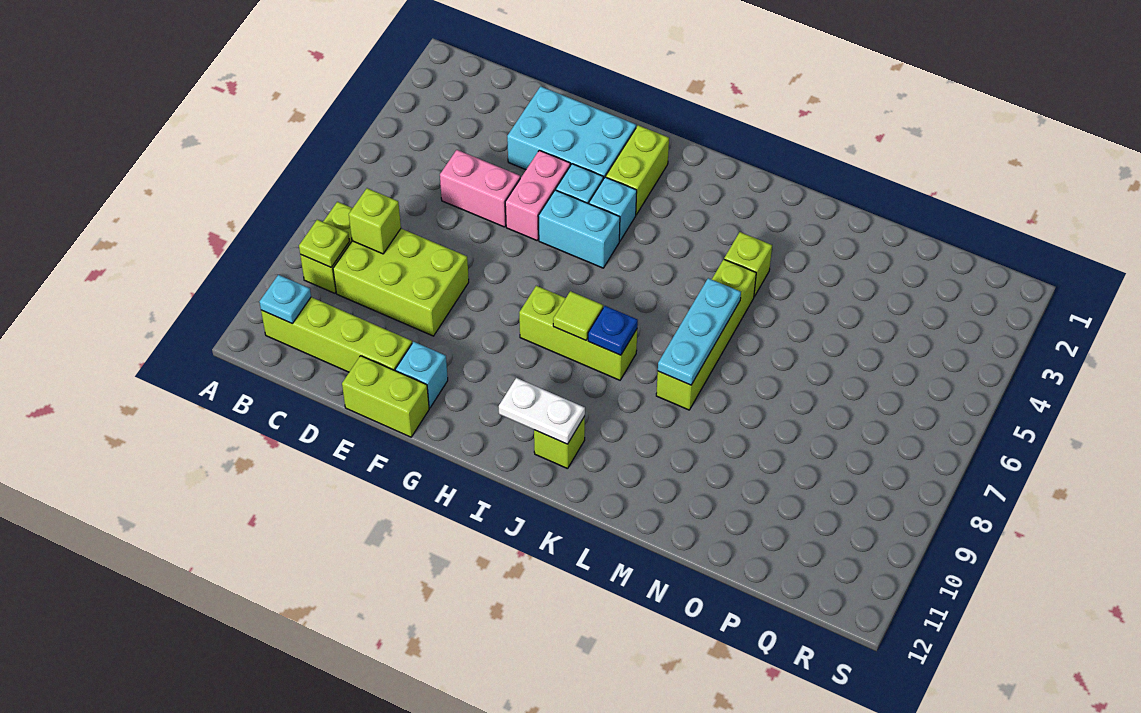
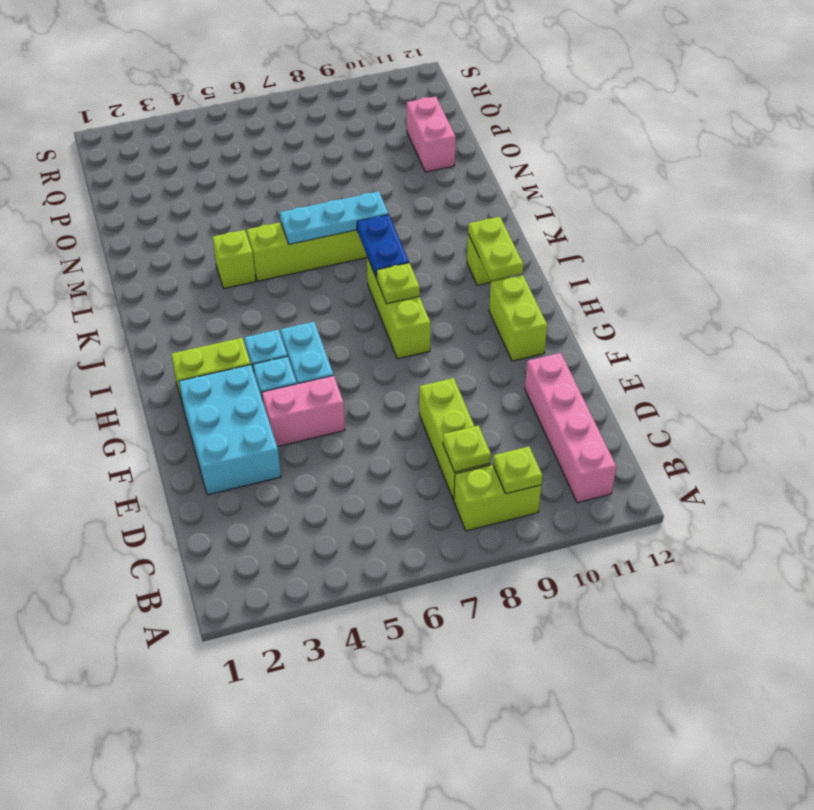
lime 1x4 brick [261,297,412,372] -> pink 1x4 brick [525,353,616,503]
cyan 1x1 plate [259,275,311,324] -> none
lime 2x3 brick [333,229,469,336] -> lime 1x3 brick [419,378,490,500]
lime 1x1 brick [349,188,401,254] -> lime 1x1 plate [443,425,491,472]
pink 1x2 brick [440,150,520,227] -> pink 1x2 brick moved to [407,96,456,172]
lime 1x2 brick [342,356,429,437] -> lime 1x2 brick moved to [489,275,547,361]
cyan 1x1 brick [395,342,448,408] -> none
lime 1x1 tile [553,291,603,340] -> lime 1x1 plate [376,263,420,304]
white 1x2 plate [499,378,585,444] -> lime 1x2 plate [468,217,523,281]
blue 1x1 plate [588,306,638,355] -> blue 1x2 plate [357,215,409,278]

